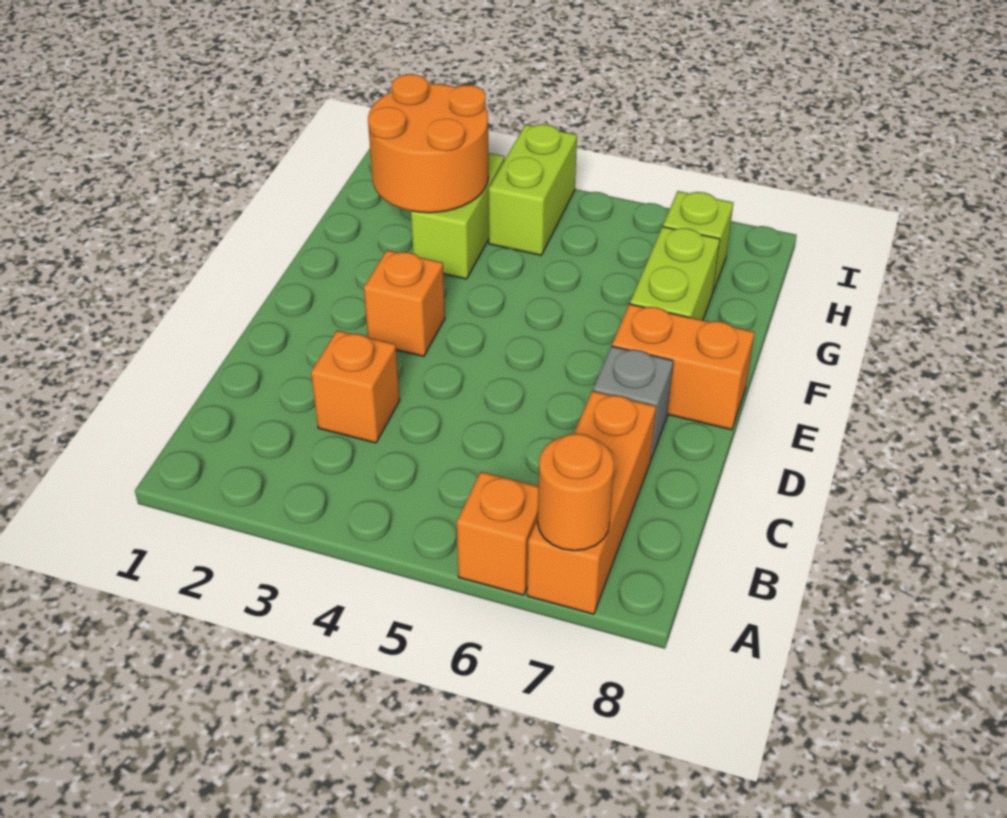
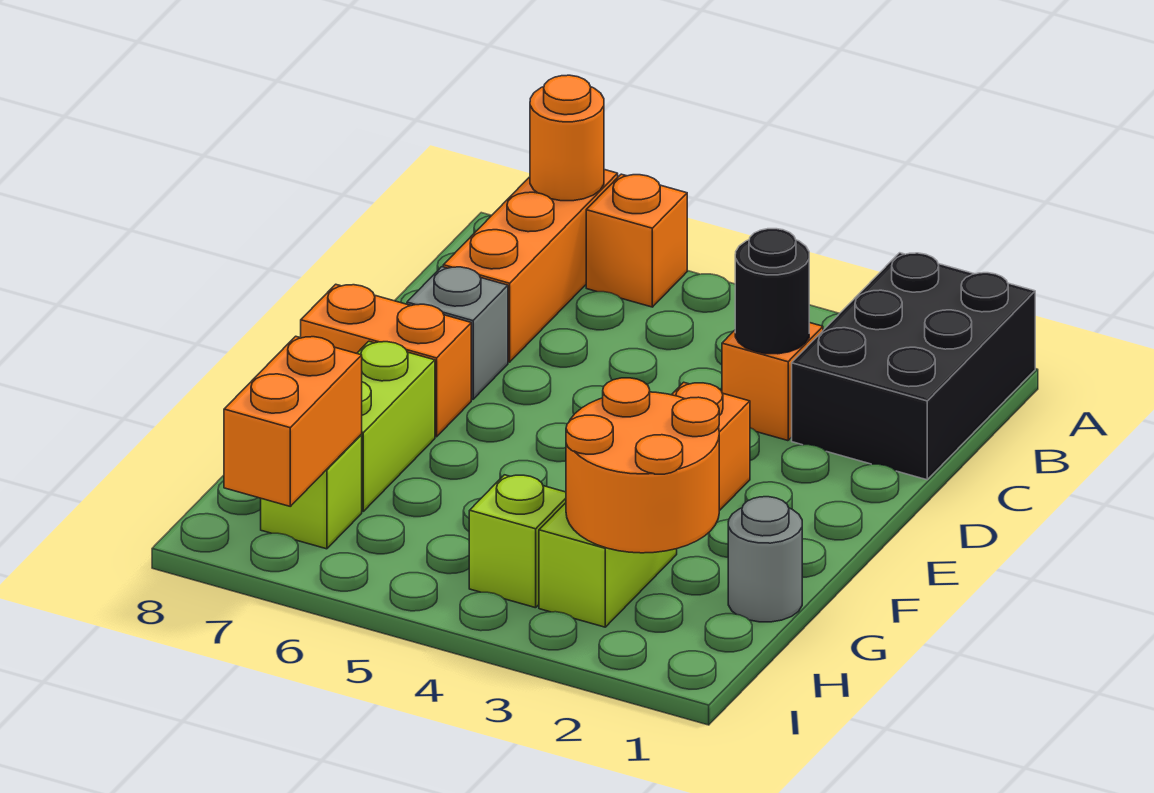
none -> black 2x3 brick [792,253,1035,480]
none -> black 1x1 round brick [735,229,809,354]
none -> grey 1x1 round brick [728,497,802,622]
lime 1x2 brick [489,124,577,255] -> lime 1x1 brick [469,475,566,608]
none -> orange 1x2 brick [224,336,362,506]

